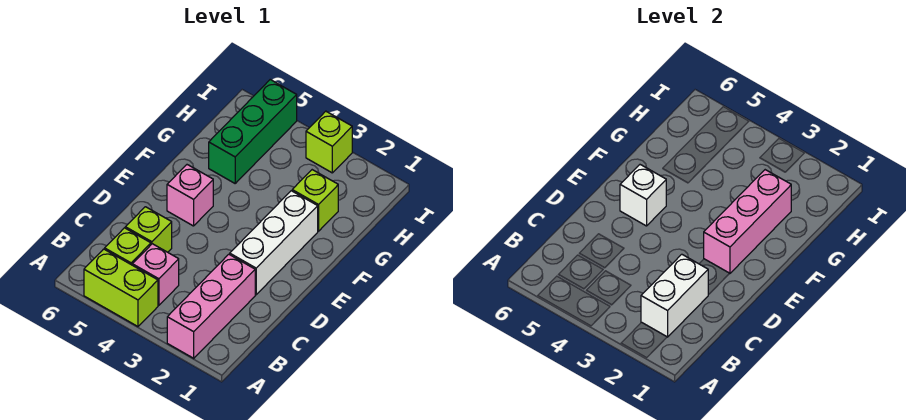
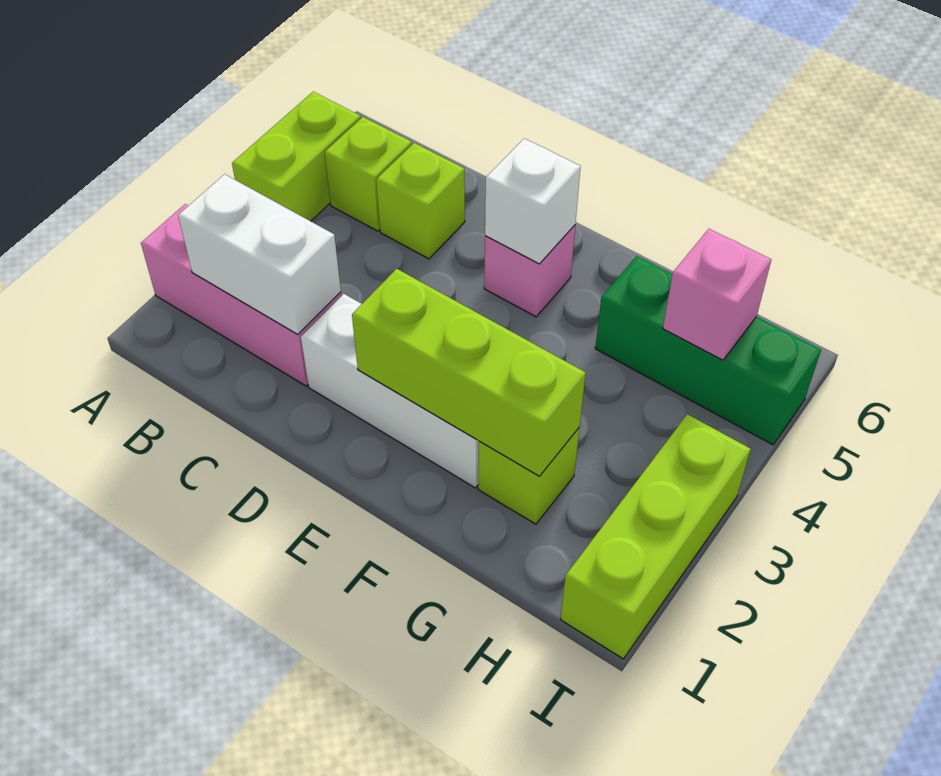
pink 1x1 brick [132,244,179,305] -> pink 1x1 brick moved to [663,229,771,360]
pink 1x3 brick [704,170,791,274] -> lime 1x3 brick [352,269,586,476]
lime 1x1 brick [306,111,352,173] -> lime 1x3 brick [560,414,751,659]

